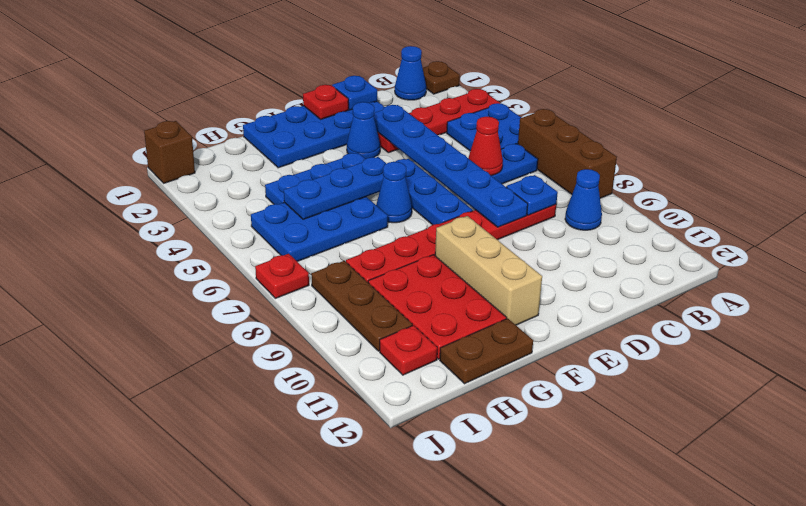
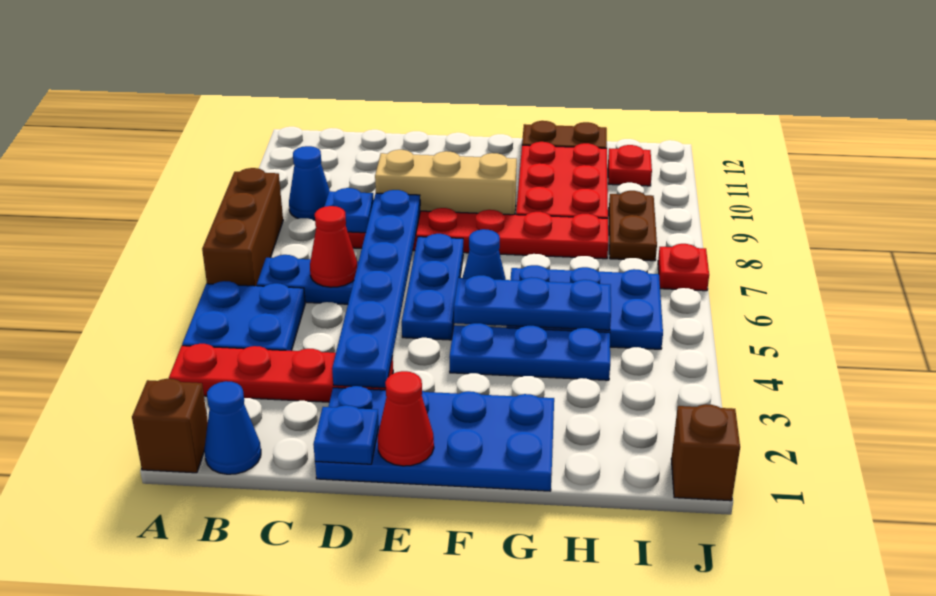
brown 1x1 plate [423,61,460,94] -> brown 1x1 brick [132,379,208,473]
red 1x1 plate [303,85,349,119] -> red 1x1 cone [378,371,434,466]
blue 1x1 cone [347,102,380,159] -> none
tan 1x3 brick [435,216,542,325] -> tan 1x3 brick turned to [375,150,517,215]
brown 1x3 plate [311,261,412,351] -> brown 1x2 plate [609,191,657,261]

